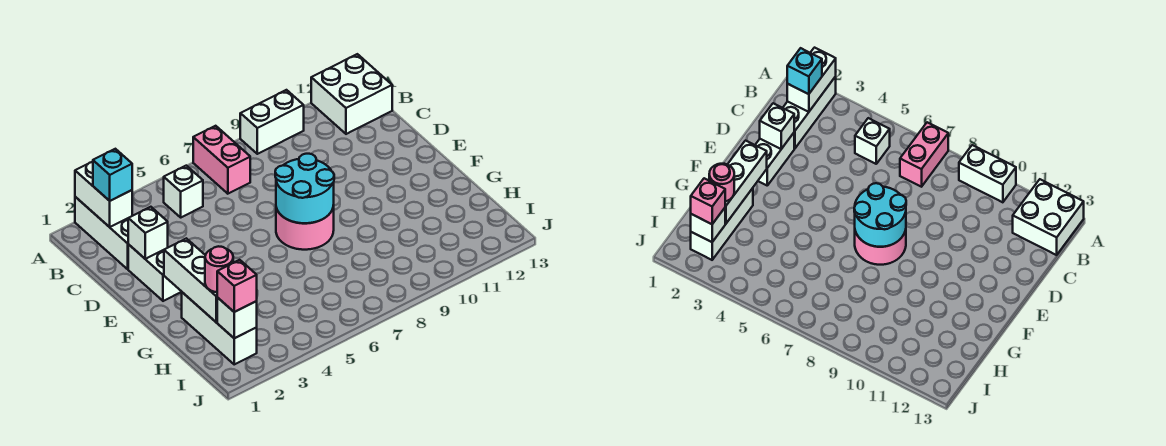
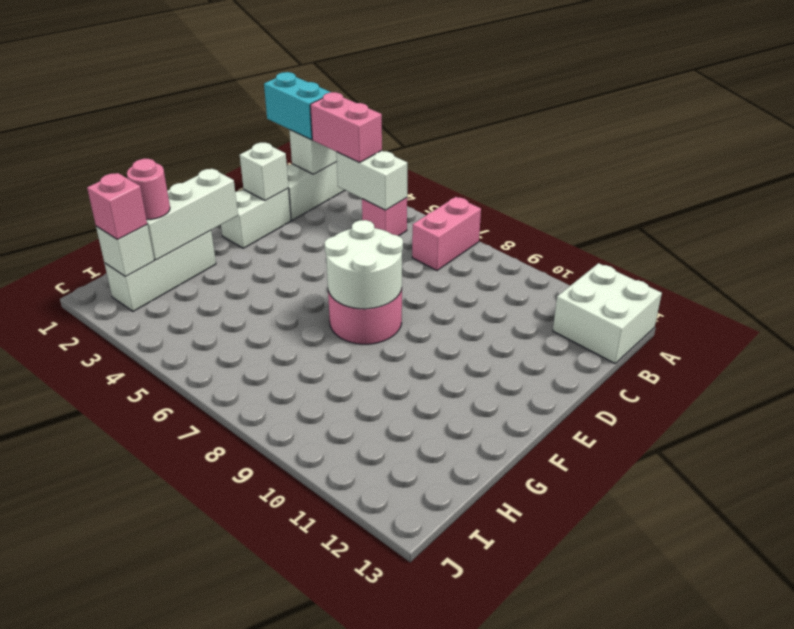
white 1x2 brick [240,90,304,154] -> white 1x2 brick moved to [336,151,407,210]
cyan 1x1 brick [93,149,132,201] -> cyan 1x2 brick [264,72,330,140]
none -> pink 1x2 brick [310,92,382,163]
white 1x1 brick [164,166,203,217] -> pink 1x1 brick [362,198,407,236]
cyan 2x2 round brick [275,154,334,223] -> white 2x2 round brick [325,220,403,309]

